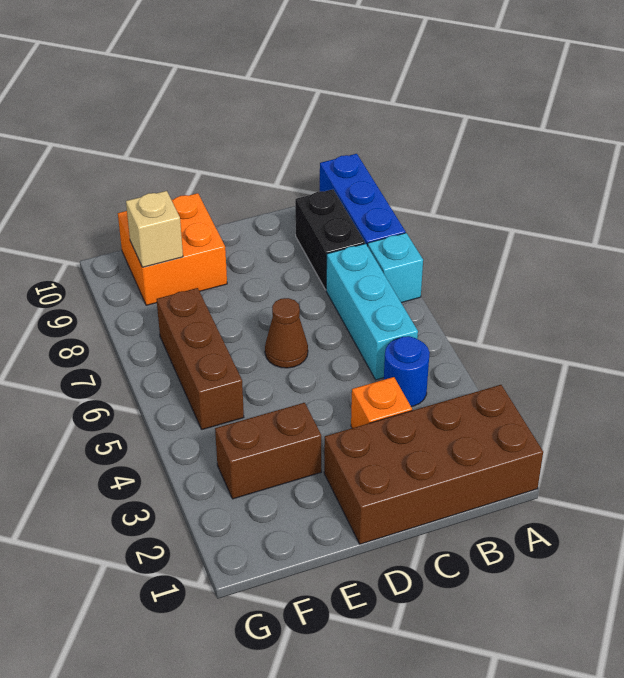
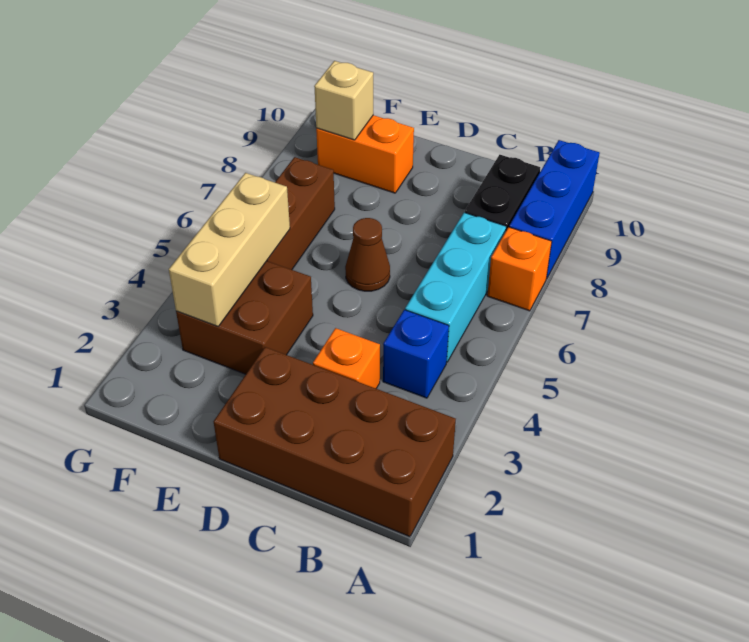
cyan 1x1 brick [368,233,423,303] -> orange 1x1 brick [487,227,552,311]
blue 1x1 round brick [384,336,430,407] -> blue 1x1 brick [383,310,449,398]
brown 1x2 brick [215,403,321,499] -> brown 2x2 brick [176,261,313,374]
orange 2x2 brick [118,193,227,305] -> orange 1x2 brick [316,115,414,193]
none -> tan 1x3 brick [169,173,290,326]

